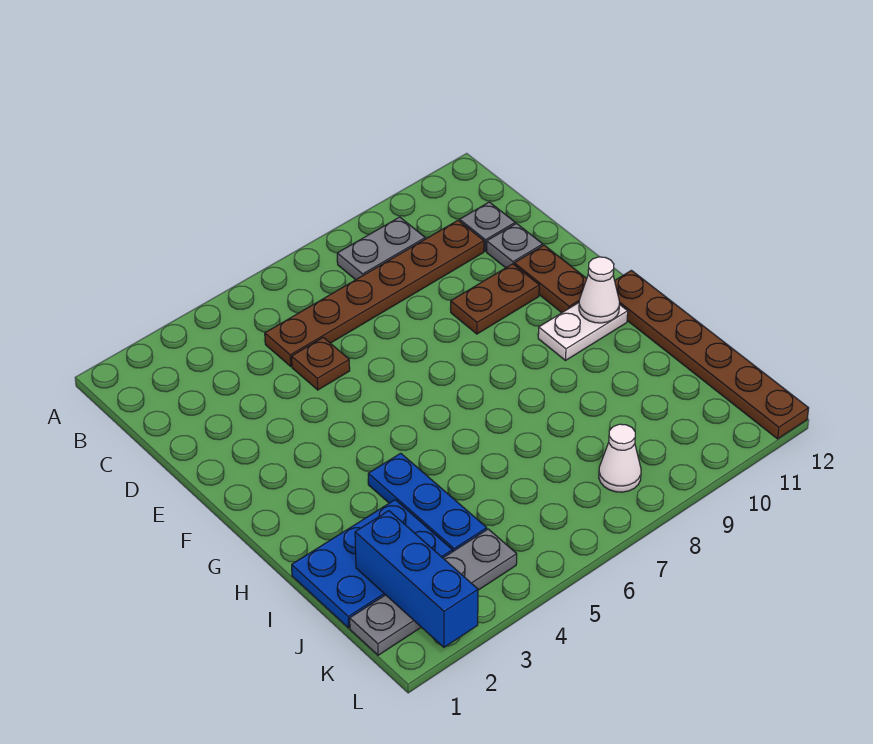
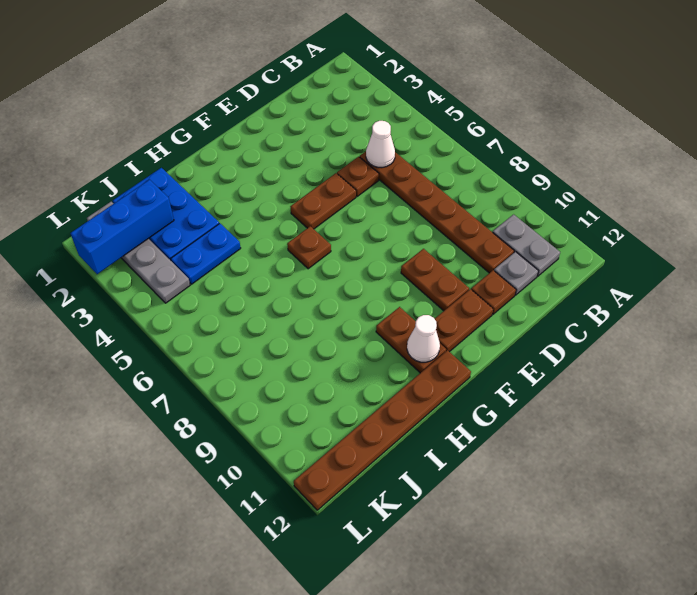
grey 1x2 plate [337,217,425,280] -> grey 1x2 plate moved to [493,214,560,276]
grey 1x1 plate [487,224,543,268] -> brown 1x1 plate [471,270,516,314]
none -> brown 1x2 plate [290,173,356,229]
none -> brown 1x1 plate [287,226,331,269]
white 1x2 plate [538,303,628,360] -> brown 1x2 plate [376,307,446,373]
blue 1x3 plate [368,453,487,552] -> blue 1x2 plate [171,223,241,284]
white 1x1 cone [599,424,641,492] -> white 1x1 cone moved to [366,121,395,167]

